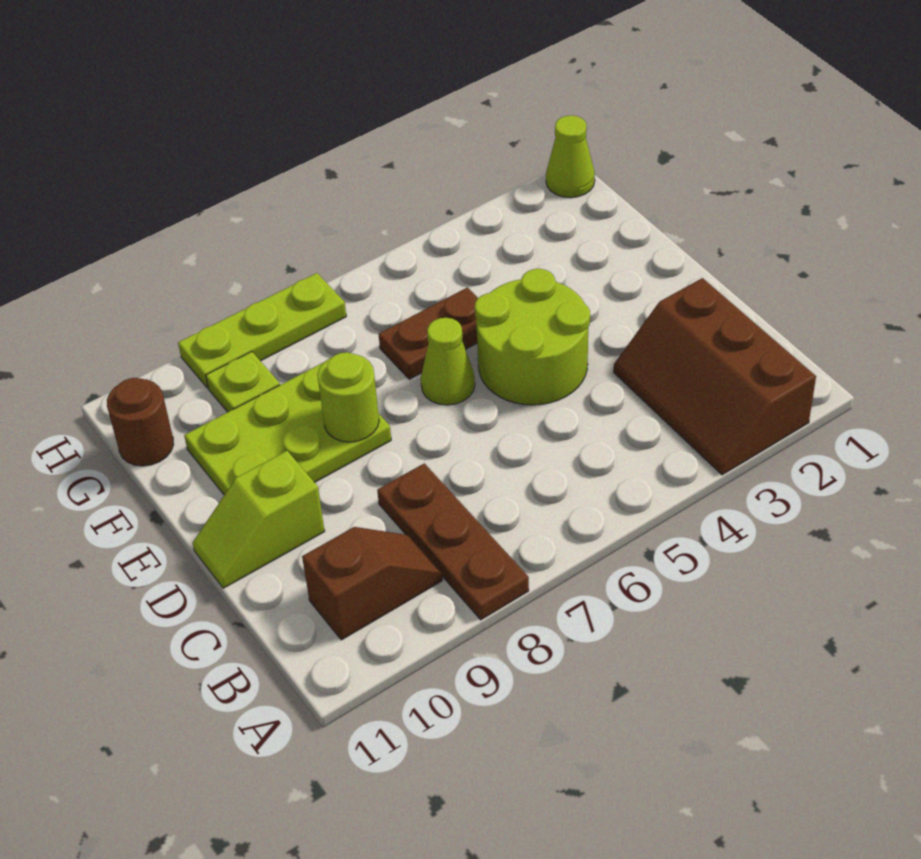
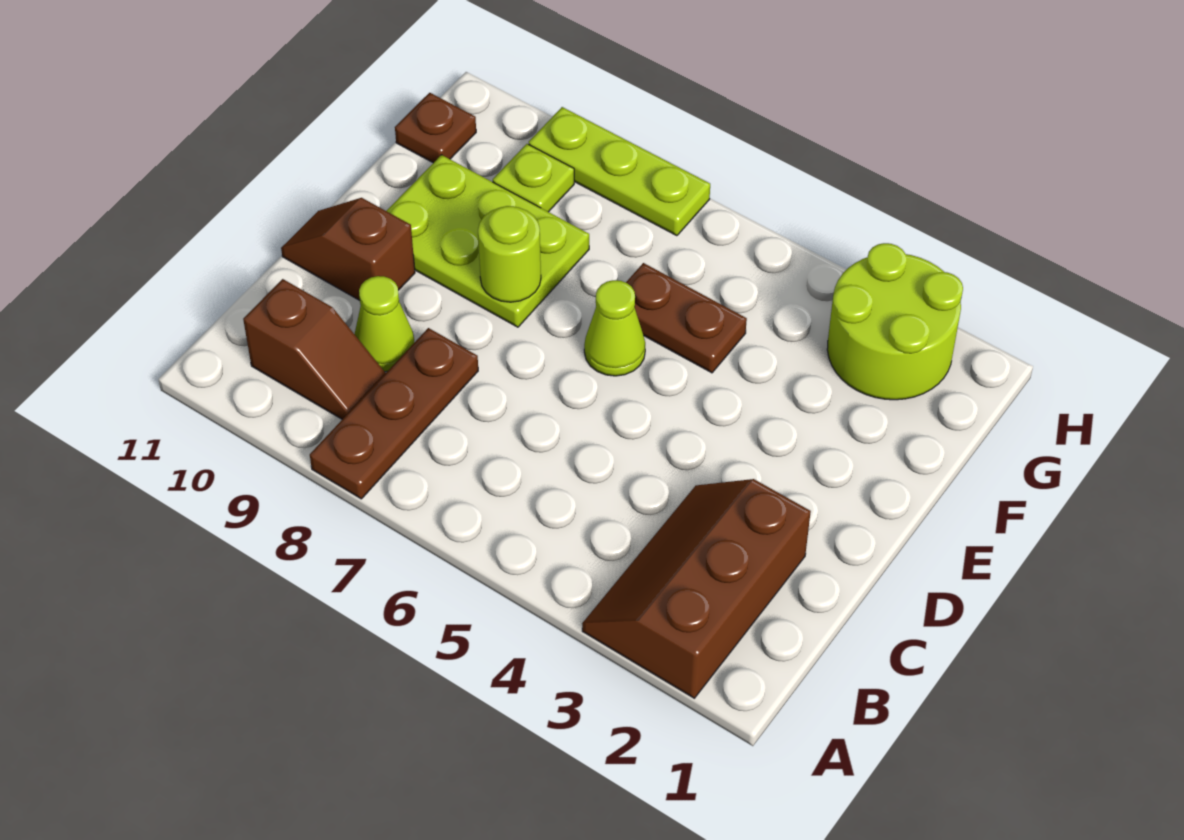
lime 2x2 round brick [475,269,590,405] -> lime 2x2 round brick moved to [827,243,963,400]
lime 1x2 slope [193,451,325,588] -> brown 1x2 slope [281,198,415,300]
brown 1x1 round brick [107,378,174,466] -> brown 1x1 plate [395,93,476,163]
lime 1x1 cone [546,115,595,198] -> lime 1x1 cone moved to [355,276,415,372]

